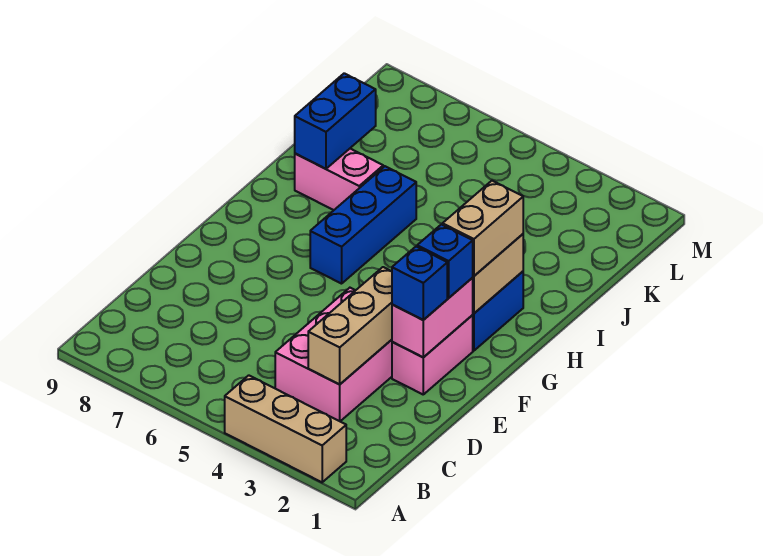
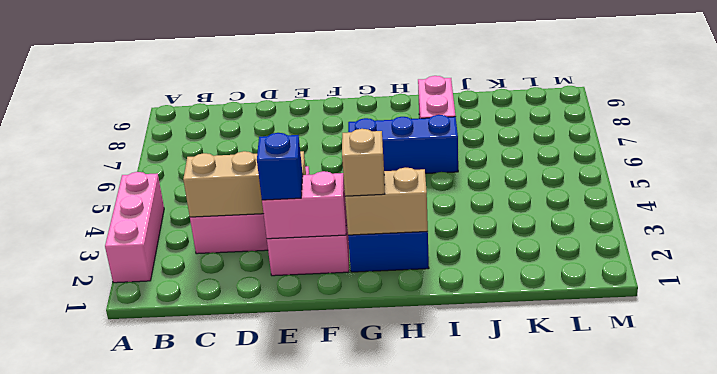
tan 1x3 brick [225,375,346,482] -> pink 1x3 brick [105,172,164,283]
blue 1x1 brick [417,224,473,298] -> none
tan 1x2 brick [442,181,523,276] -> tan 1x1 brick [342,129,385,196]
blue 1x2 brick [295,73,376,169] -> none

